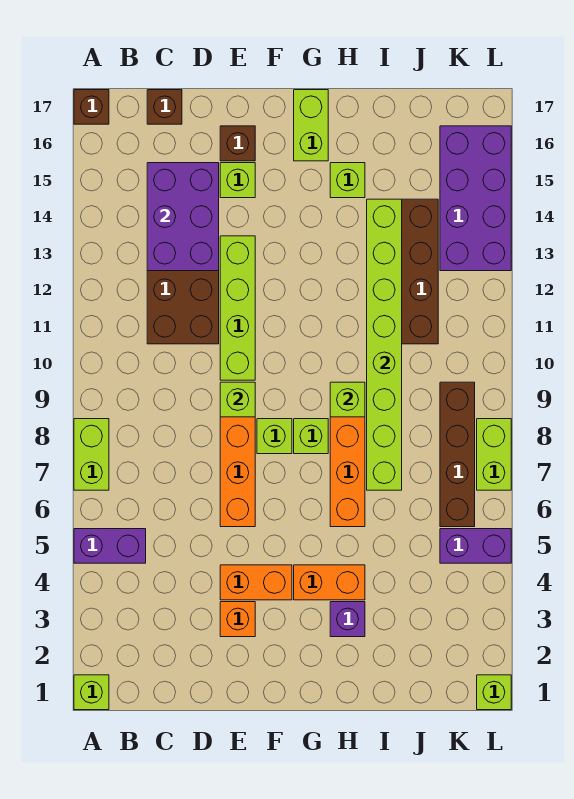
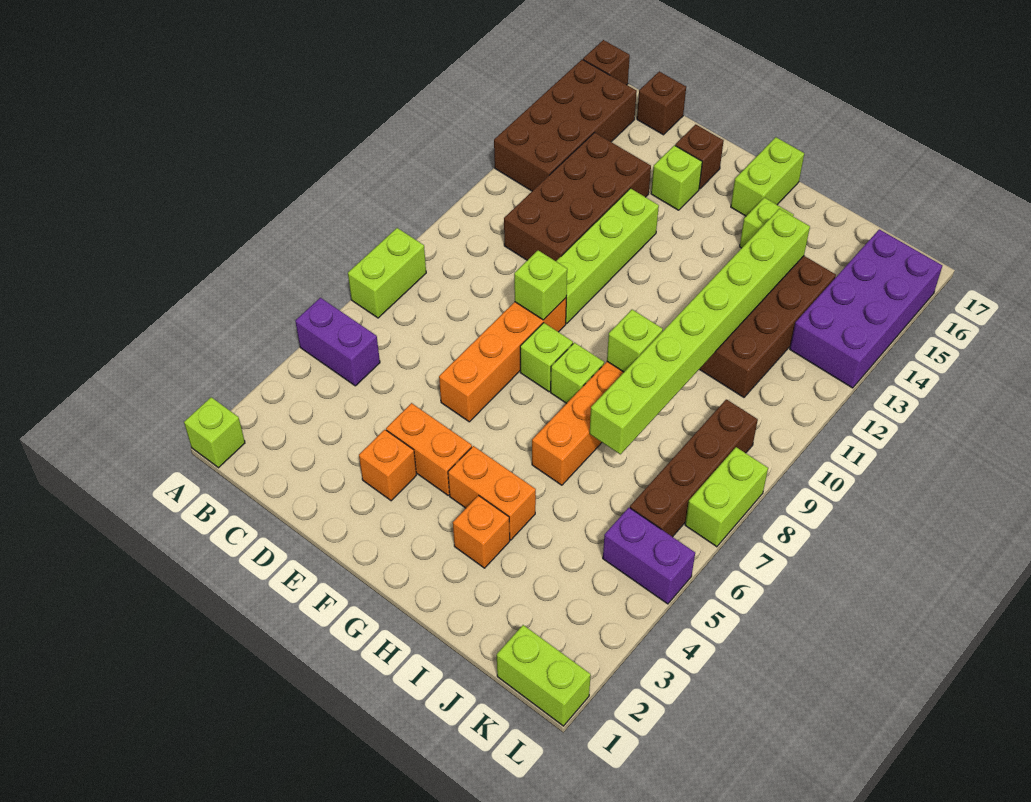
none -> brown 2x4 brick [494,60,637,191]
purple 2x3 brick [147,163,219,271] -> none
purple 1x1 brick [330,602,365,637] -> orange 1x1 brick [453,496,510,568]
lime 1x1 brick [477,675,511,710] -> lime 1x2 brick [497,625,591,726]

